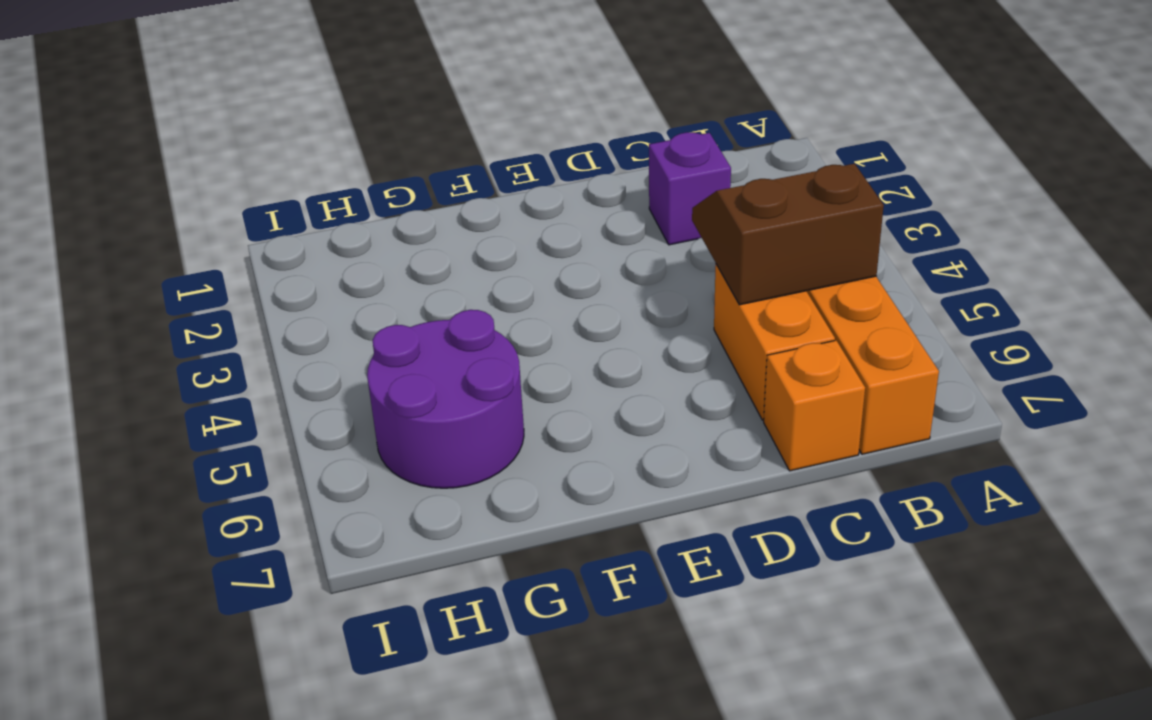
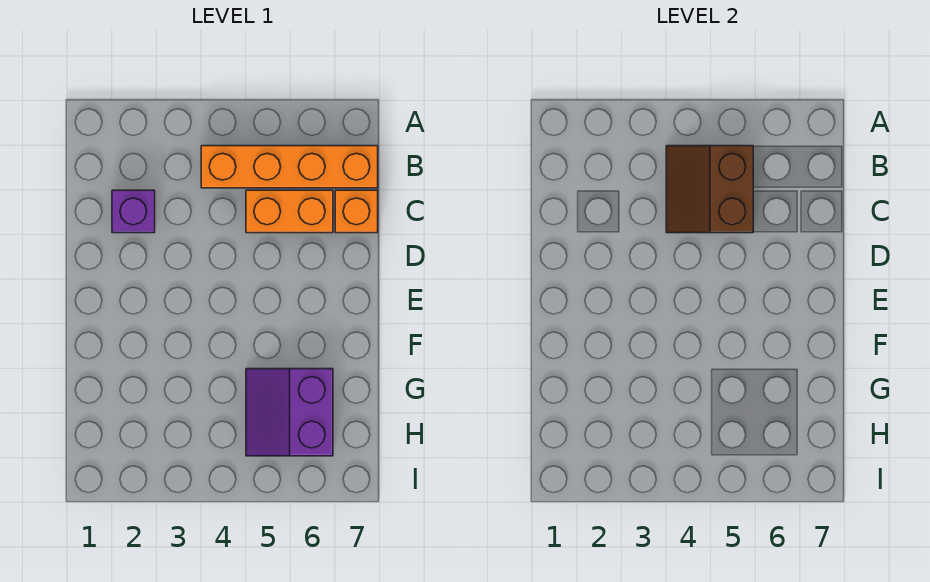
purple 2x2 round brick [367,310,524,488] -> purple 2x2 slope [246,369,333,456]

